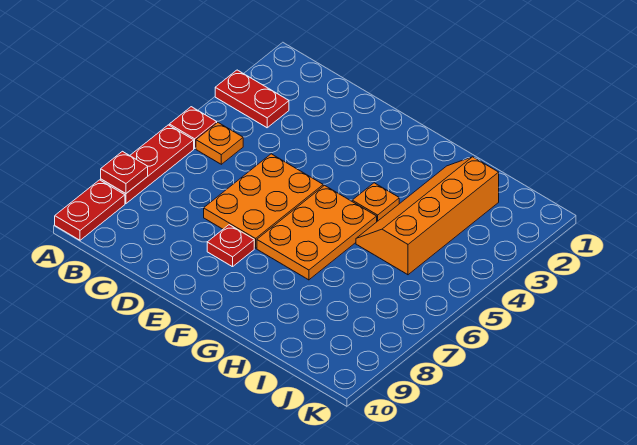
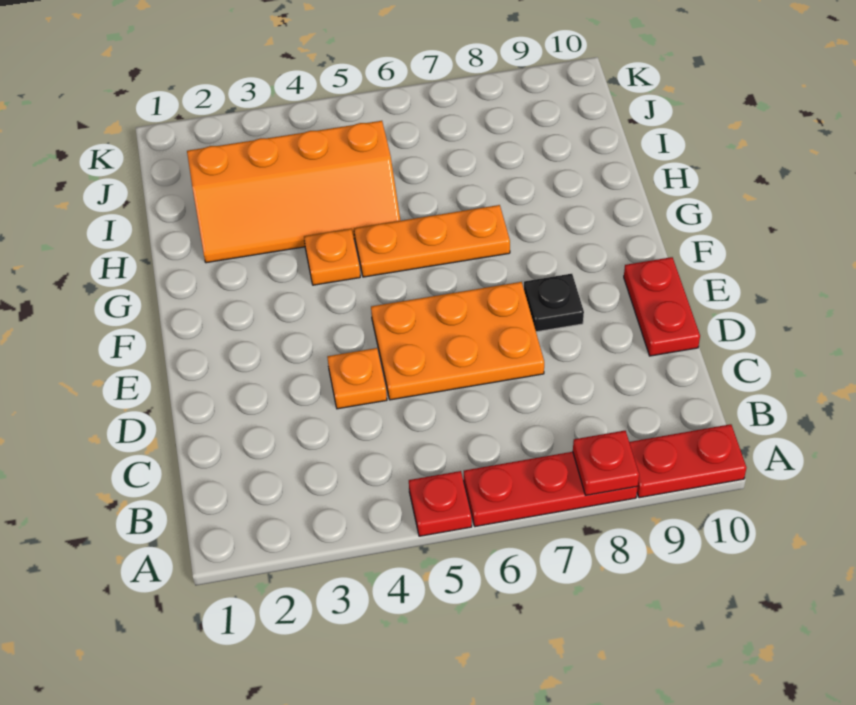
red 1x2 plate [215,70,289,128] -> red 1x2 plate moved to [624,257,700,356]
orange 1x1 plate [196,123,243,164] -> orange 1x1 plate moved to [327,348,387,409]
red 1x1 plate [207,225,254,267] -> black 1x1 plate [524,274,584,332]
orange 2x3 plate [257,185,377,280] -> orange 1x3 plate [354,205,510,277]

